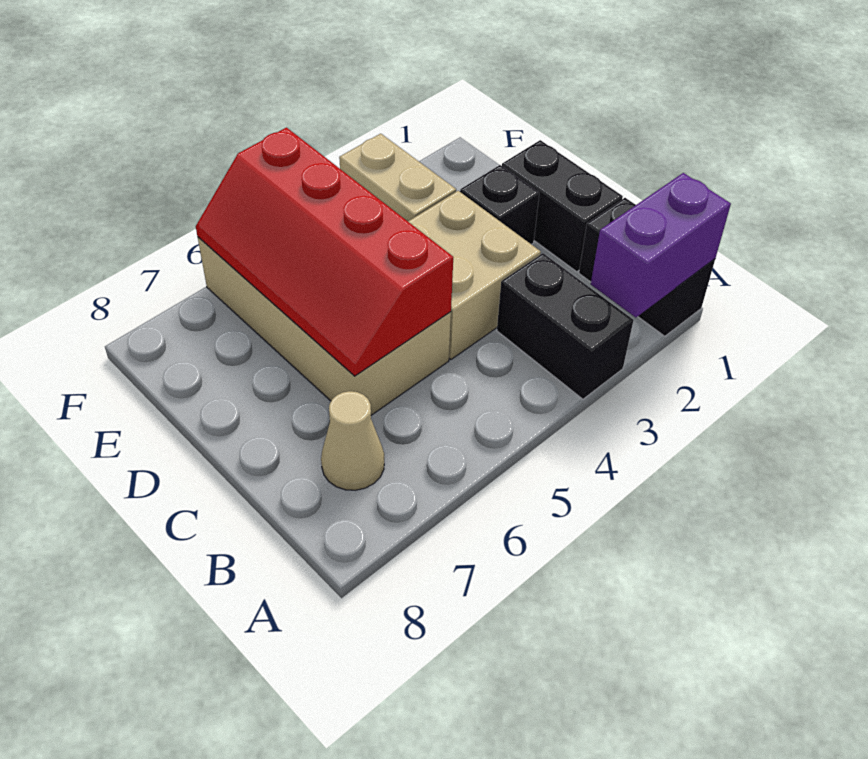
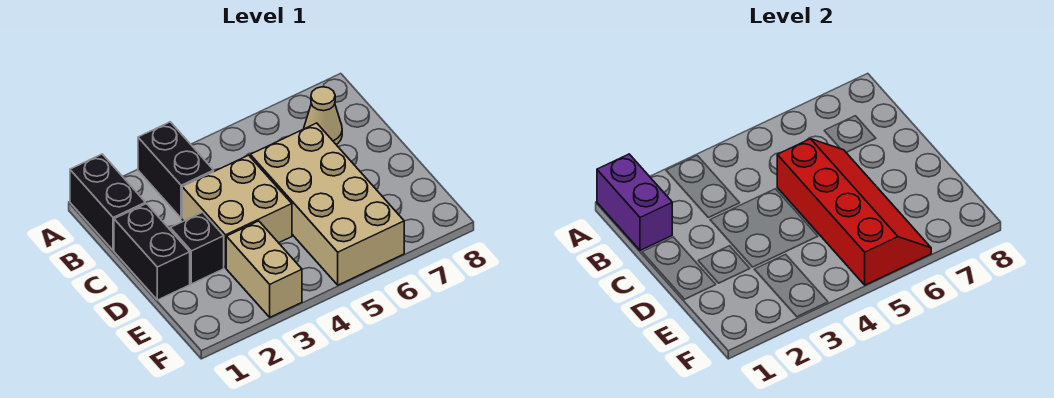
purple 1x2 brick [591,173,731,317] -> purple 1x2 brick turned to [597,154,672,251]

